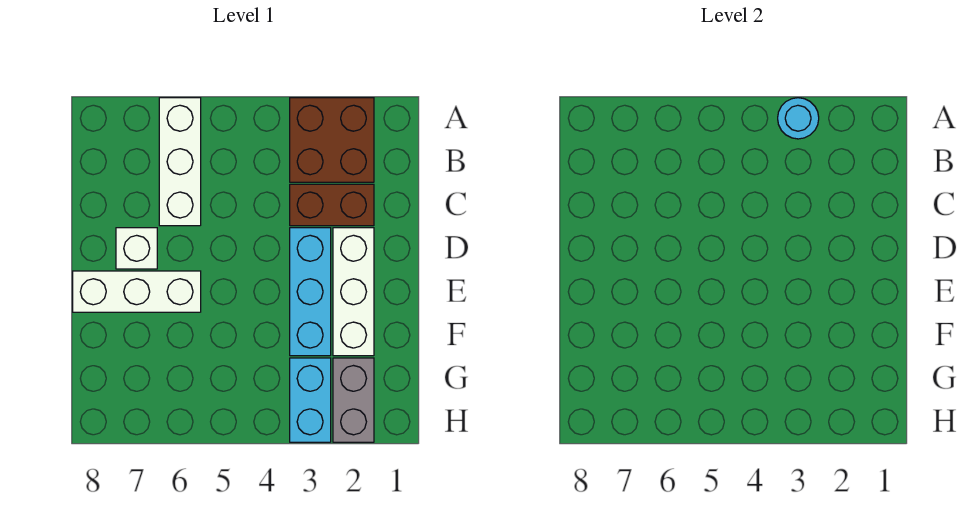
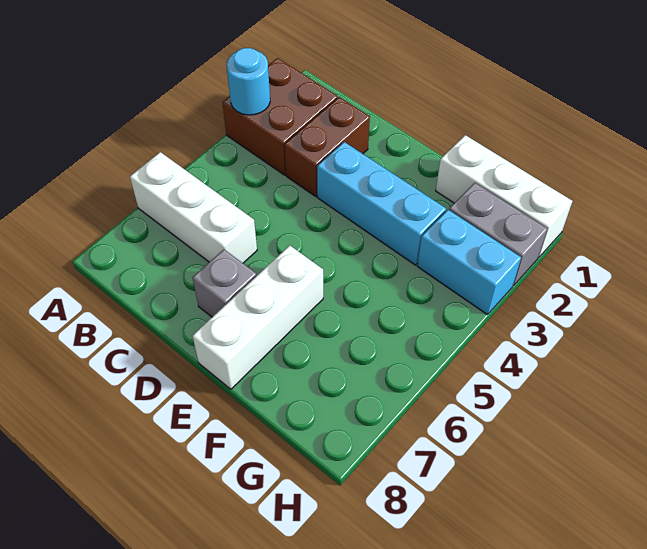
white 1x3 brick [333,228,374,356] -> white 1x3 brick moved to [436,135,572,258]
white 1x1 brick [116,228,157,269] -> grey 1x1 brick [193,250,257,317]

